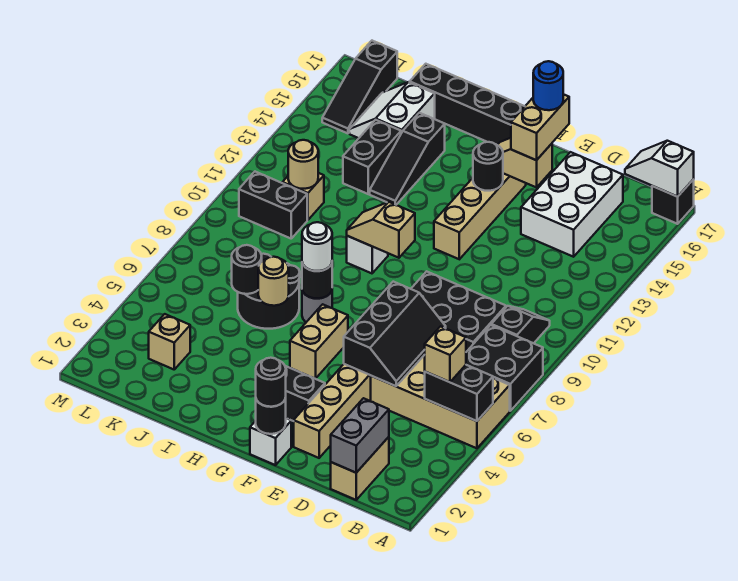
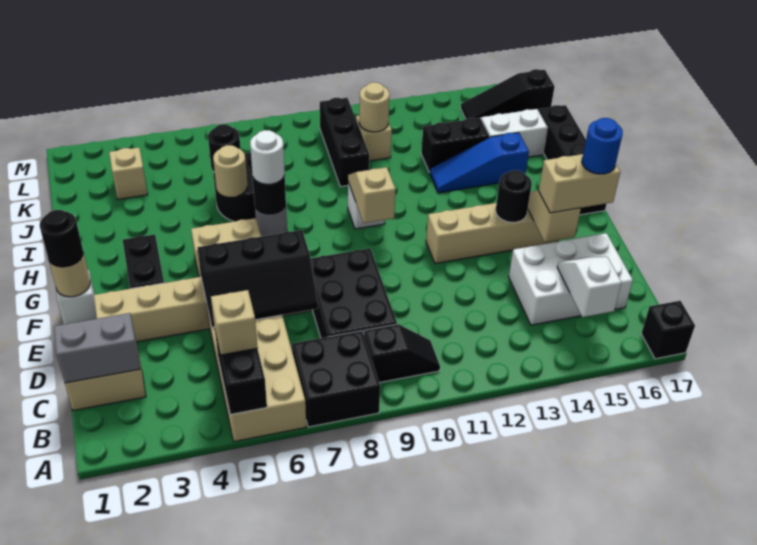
white 1x2 slope [625,141,694,197] -> white 1x2 slope moved to [557,257,622,317]
black 1x1 round brick [256,398,286,434] -> tan 1x1 round brick [49,252,90,297]
black 1x3 slope [370,113,445,205] -> blue 1x3 slope [430,133,529,193]
black 1x2 brick [239,172,307,238] -> black 1x3 brick [320,98,369,187]

